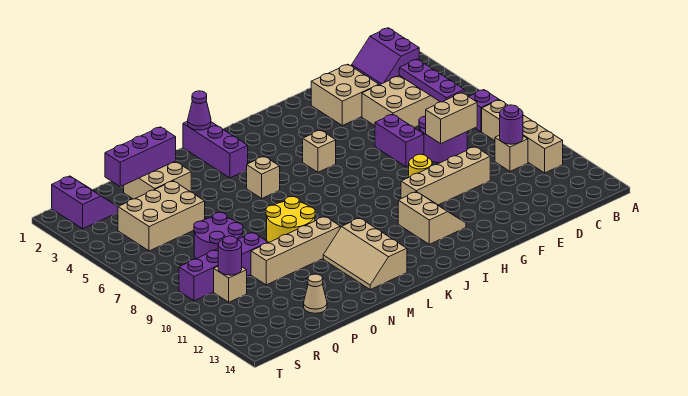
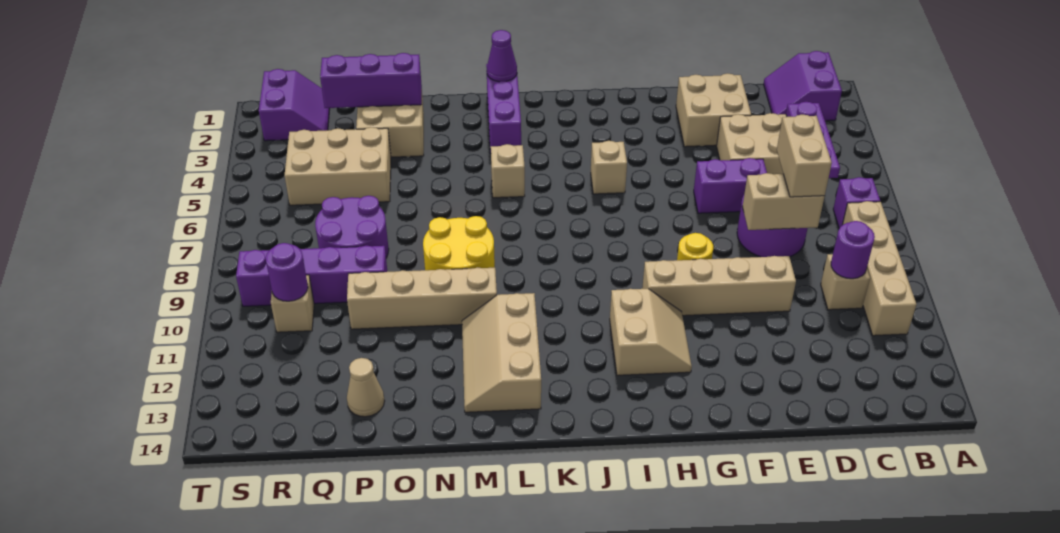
none -> tan 1x2 brick [777,115,832,197]
purple 1x2 brick [375,114,424,167] -> purple 1x2 brick turned to [694,158,767,213]

